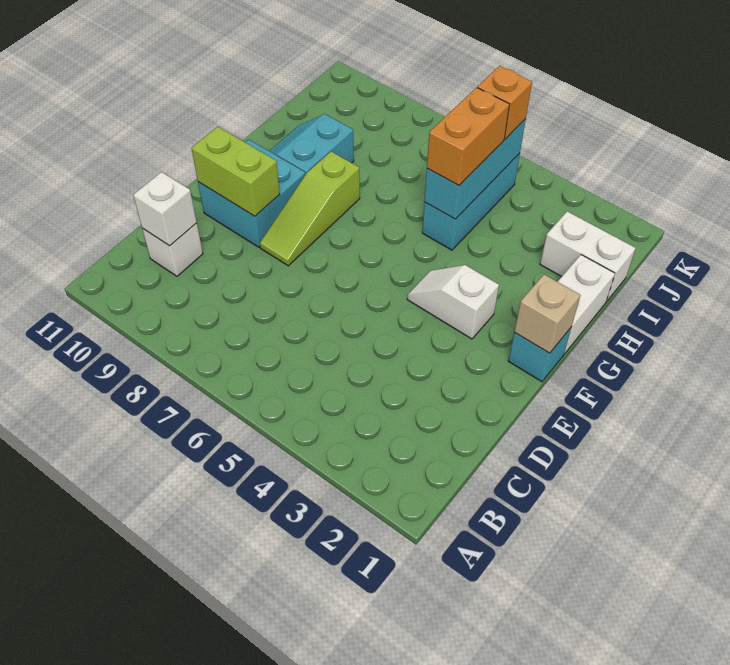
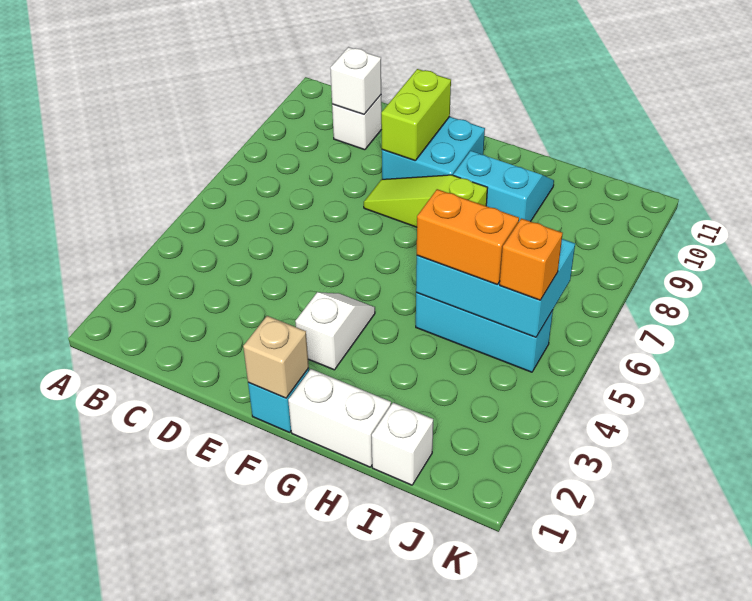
cyan 1x3 brick [424,119,526,219] -> cyan 2x3 brick [416,239,575,337]
white 1x2 brick [540,211,636,302] -> white 1x1 brick [372,403,433,485]

